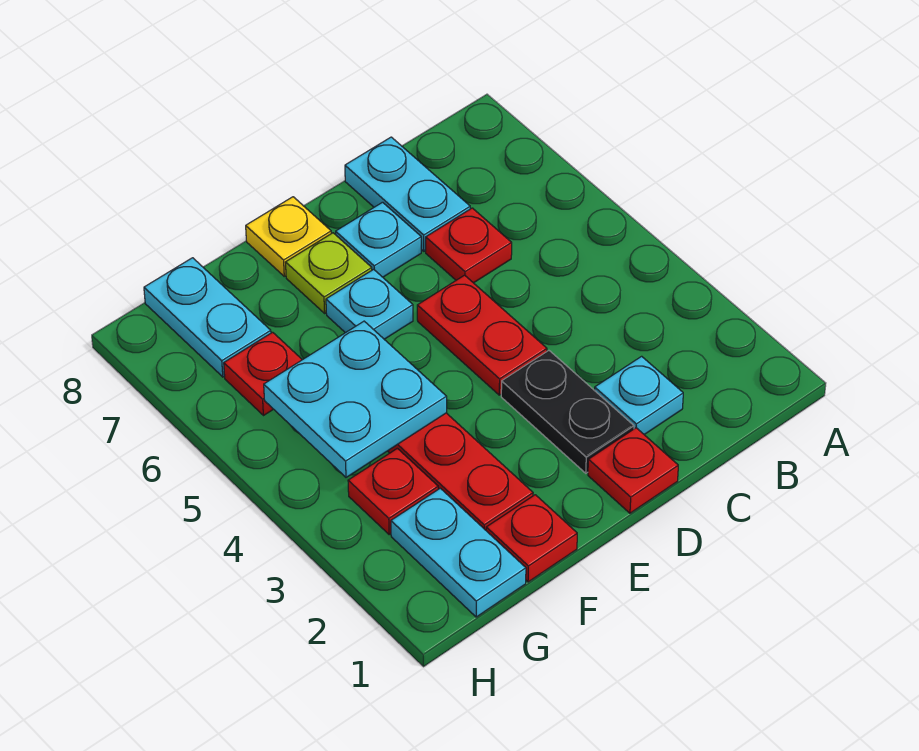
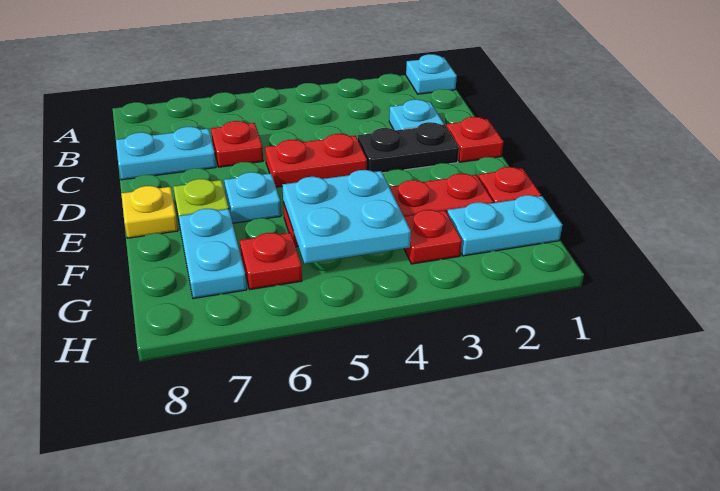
cyan 1x1 plate [336,202,421,277] -> cyan 1x1 plate moved to [406,54,457,94]
cyan 1x2 plate [144,258,271,377] -> cyan 1x2 plate turned to [179,209,247,298]

